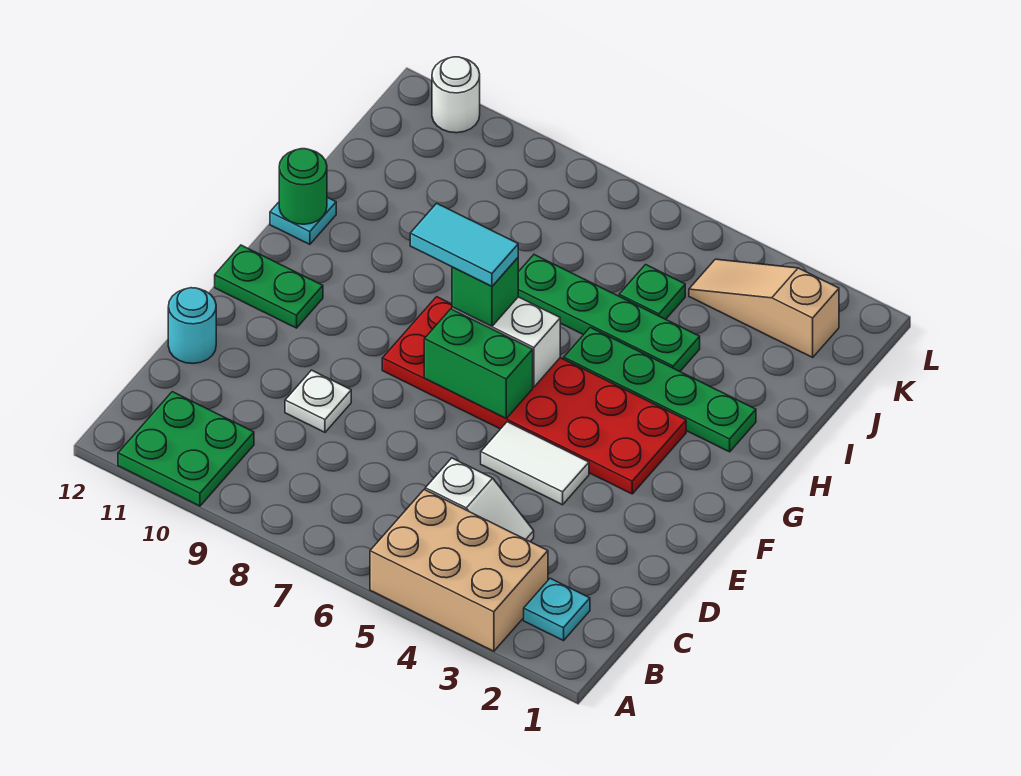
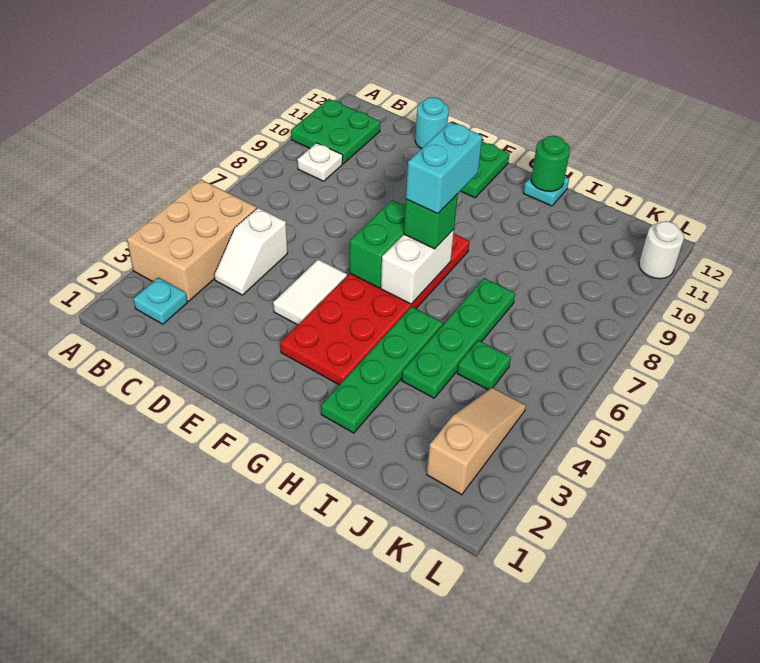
white 1x1 plate [285,370,351,432] -> white 1x1 plate moved to [297,143,343,181]
cyan 1x2 tile [410,203,518,286] -> cyan 1x2 brick [406,122,482,214]

